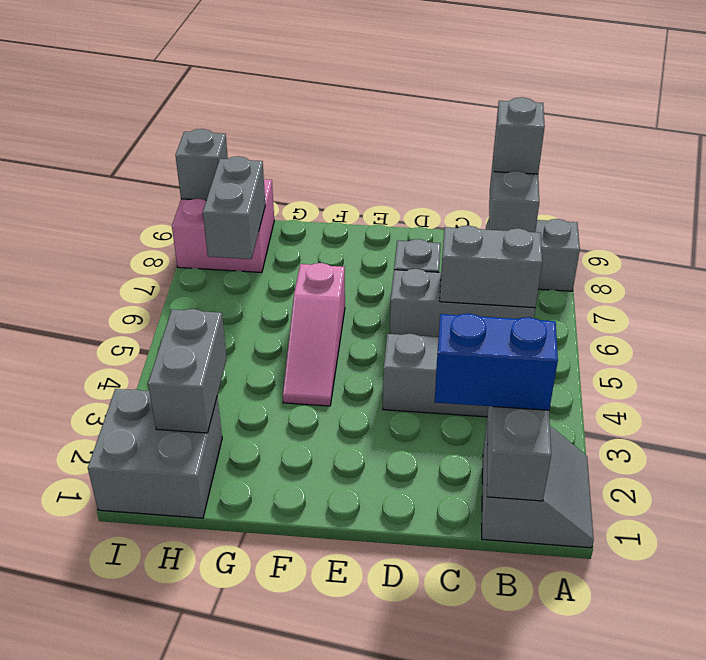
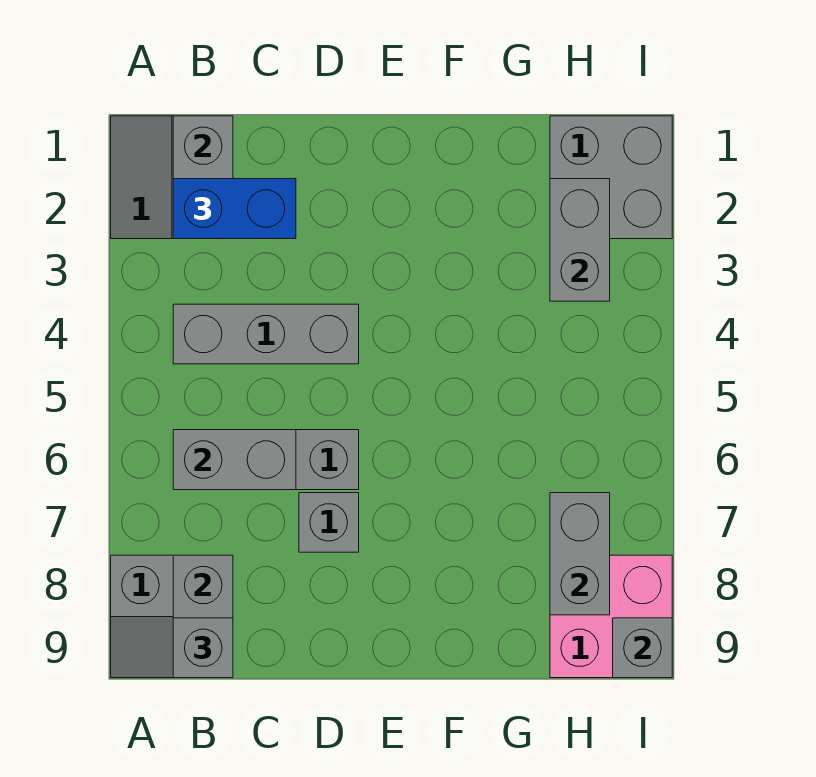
pink 1x3 slope [283,263,345,406] -> none

